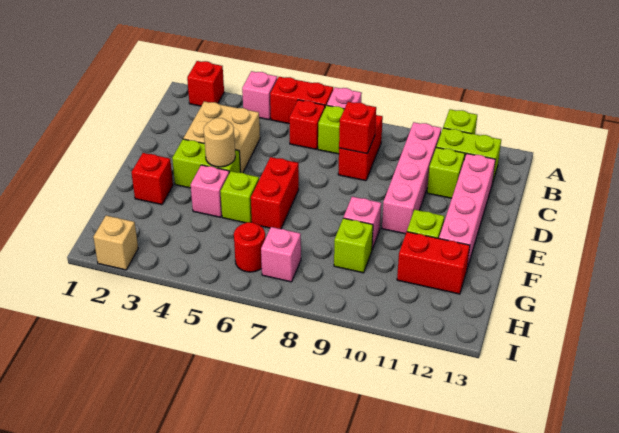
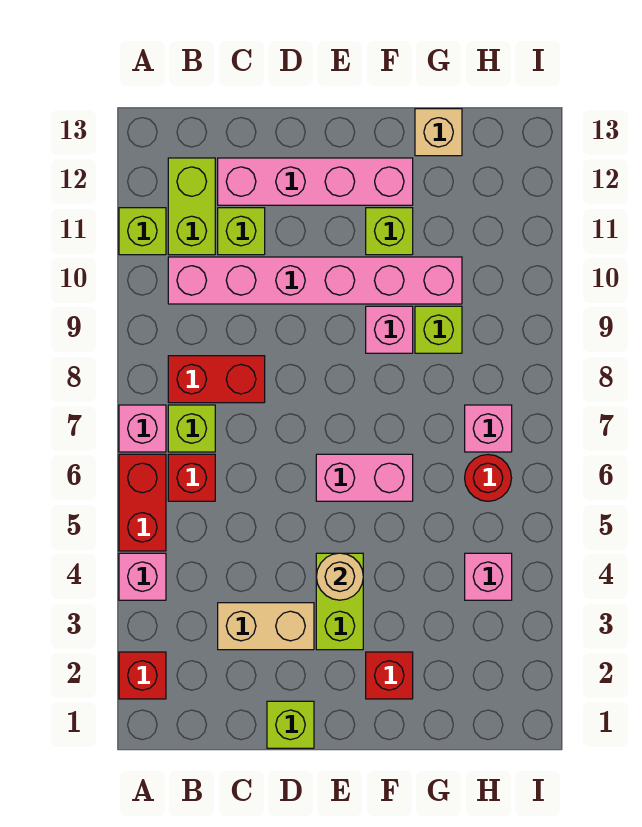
pink 1x4 brick [382,122,441,234] -> pink 1x6 brick [168,257,462,304]
tan 2x2 brick [183,101,260,173] -> tan 1x2 brick [218,603,314,650]
red 1x1 brick [339,102,376,154] -> none
red 1x2 brick [251,157,299,229] -> pink 1x2 brick [316,454,413,501]
pink 1x1 brick [191,165,229,217] -> pink 1x1 brick moved to [465,553,512,600]
lime 1x1 brick [221,171,259,223] -> lime 1x1 brick moved to [267,701,314,748]
red 1x2 brick [397,232,470,294] -> none
tan 1x1 brick [93,216,138,270] -> tan 1x1 brick moved to [415,109,462,156]

